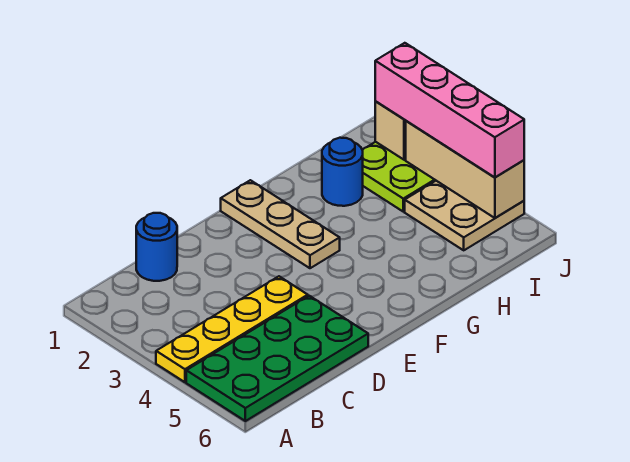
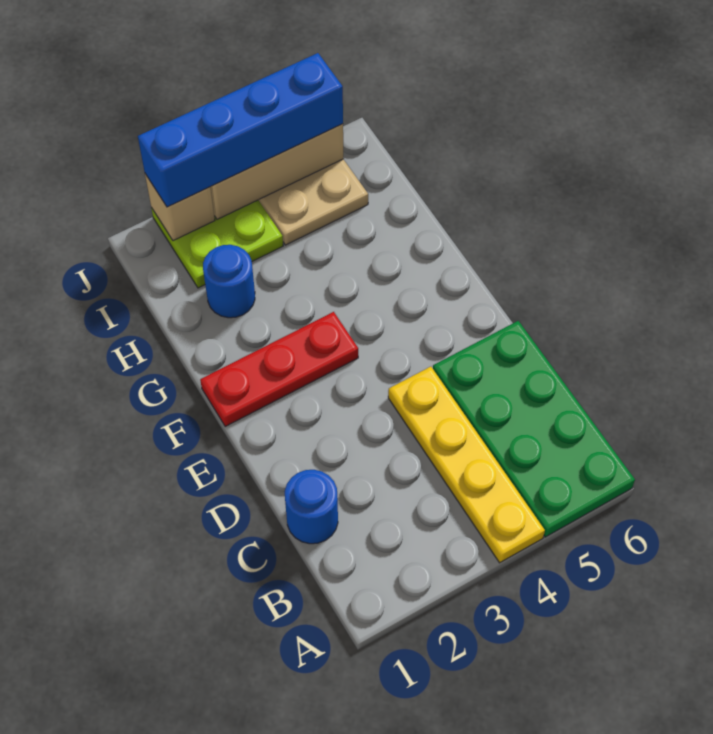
tan 1x3 plate [221,180,340,268] -> red 1x3 plate [200,312,358,427]
pink 1x4 brick [375,43,524,178] -> blue 1x4 brick [138,53,343,207]

